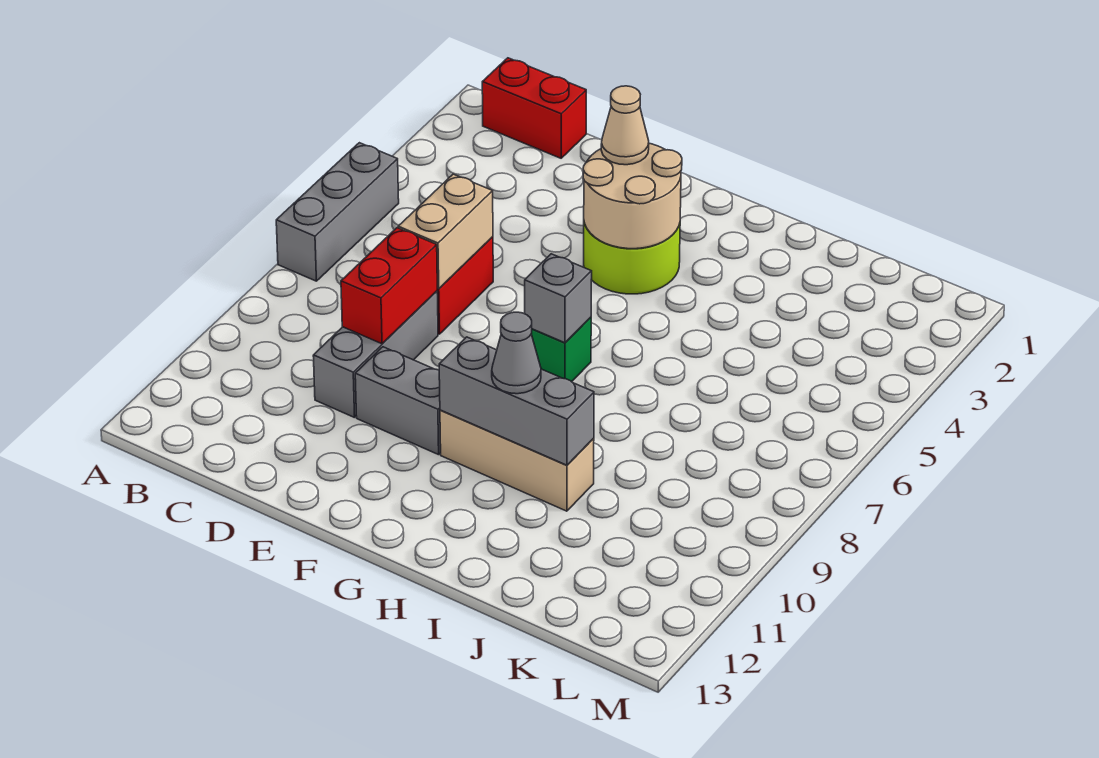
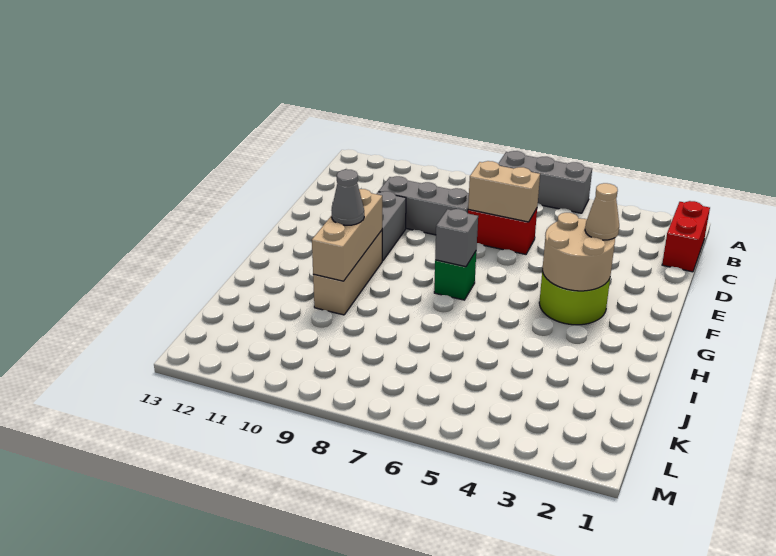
red 1x2 brick [341,228,437,344] -> none
grey 1x3 brick [439,337,594,465] -> tan 1x3 brick [312,189,382,281]

